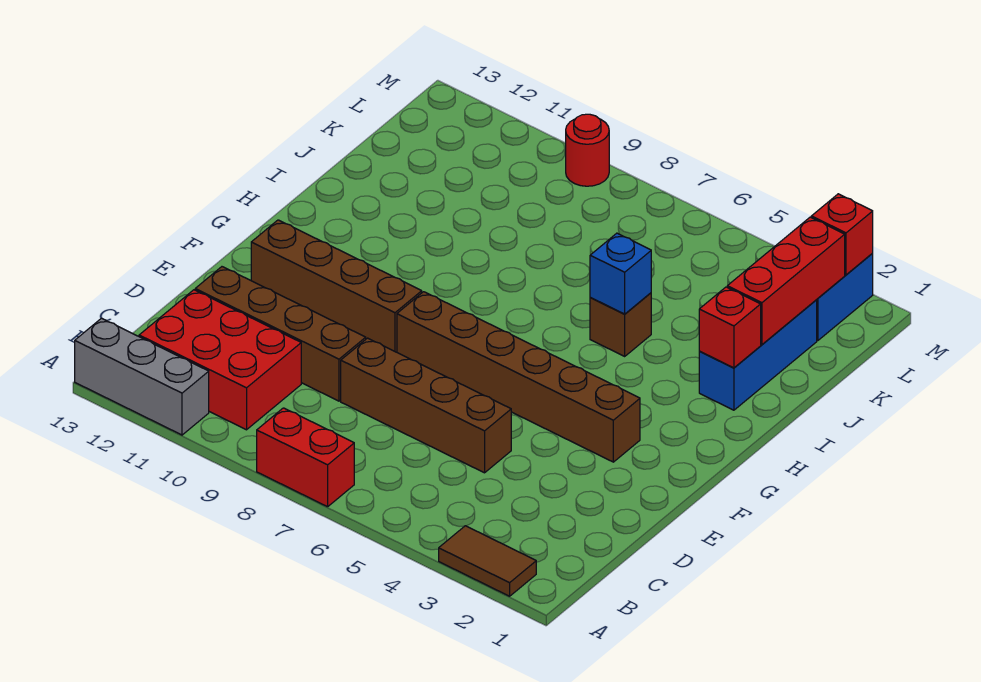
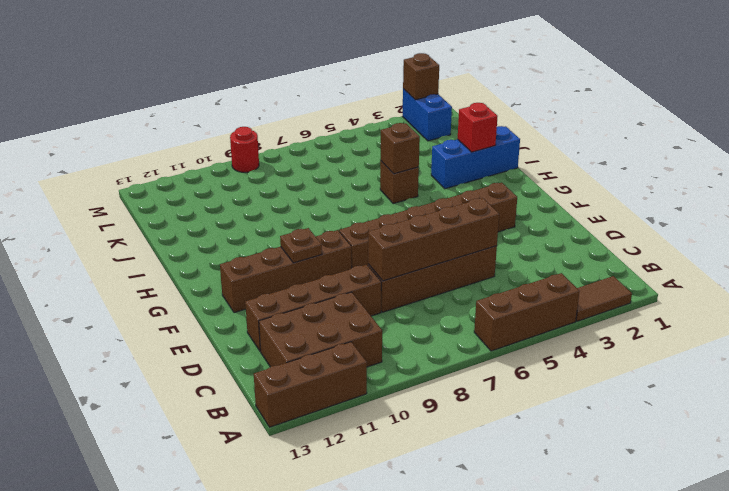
none -> brown 1x3 brick [474,273,580,351]
red 1x2 brick [257,408,354,507] -> none
grey 1x3 brick [75,318,209,435] -> brown 1x3 brick [254,342,367,427]
red 2x3 brick [139,290,301,430] -> brown 2x3 brick [259,292,382,367]
none -> brown 1x4 brick [368,198,499,281]
none -> brown 1x1 plate [280,228,322,263]
blue 1x3 brick [699,300,817,410] -> blue 1x3 brick turned to [431,126,520,189]
blue 1x1 brick [590,233,651,314] -> brown 1x1 brick [381,123,420,174]
red 1x3 brick [727,217,845,345] -> none
red 1x1 brick [811,194,873,275] -> brown 1x1 brick [403,53,439,100]

